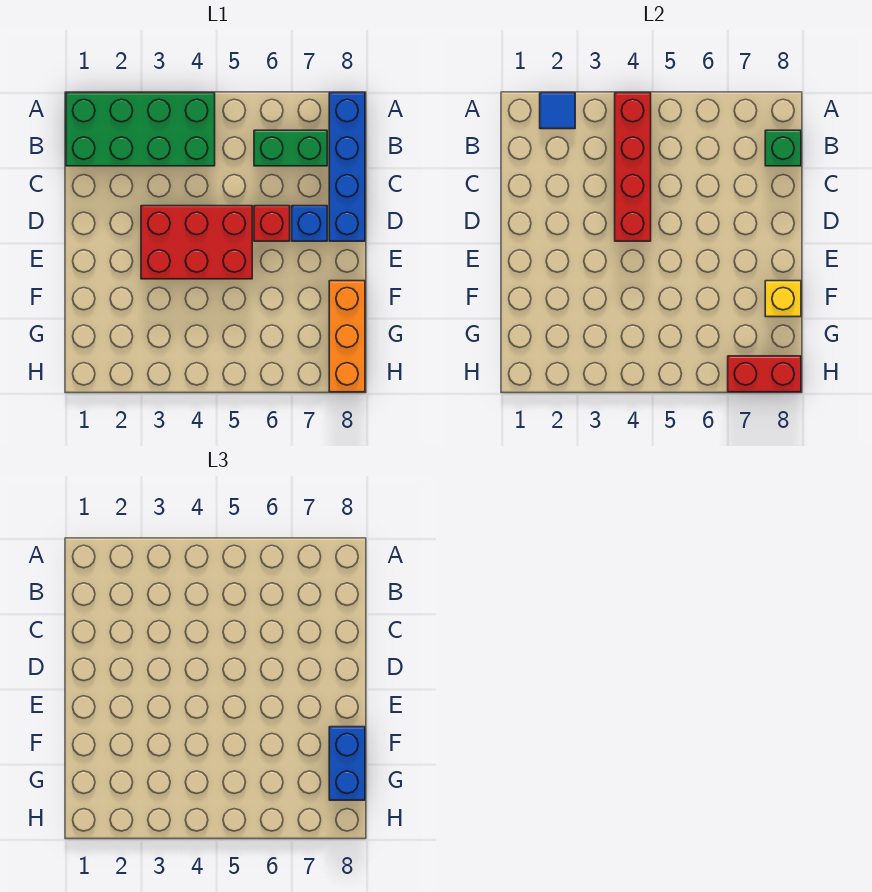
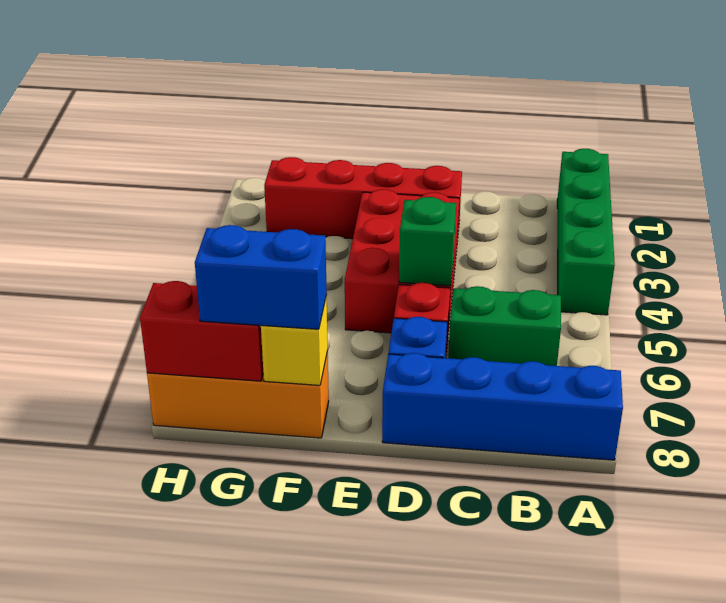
green 2x4 brick [66,93,215,166] -> green 1x4 brick [557,149,615,315]
blue 1x1 tile [540,93,575,129] -> none
red 1x4 brick [615,93,651,241] -> red 1x4 brick moved to [264,157,462,241]
green 1x2 brick [254,130,327,166] -> green 1x2 brick turned to [448,286,561,366]
green 1x1 brick [765,130,801,166] -> green 1x1 brick moved to [399,197,456,286]
red 1x2 brick [728,356,801,392] -> red 1x2 brick turned to [140,281,263,381]

